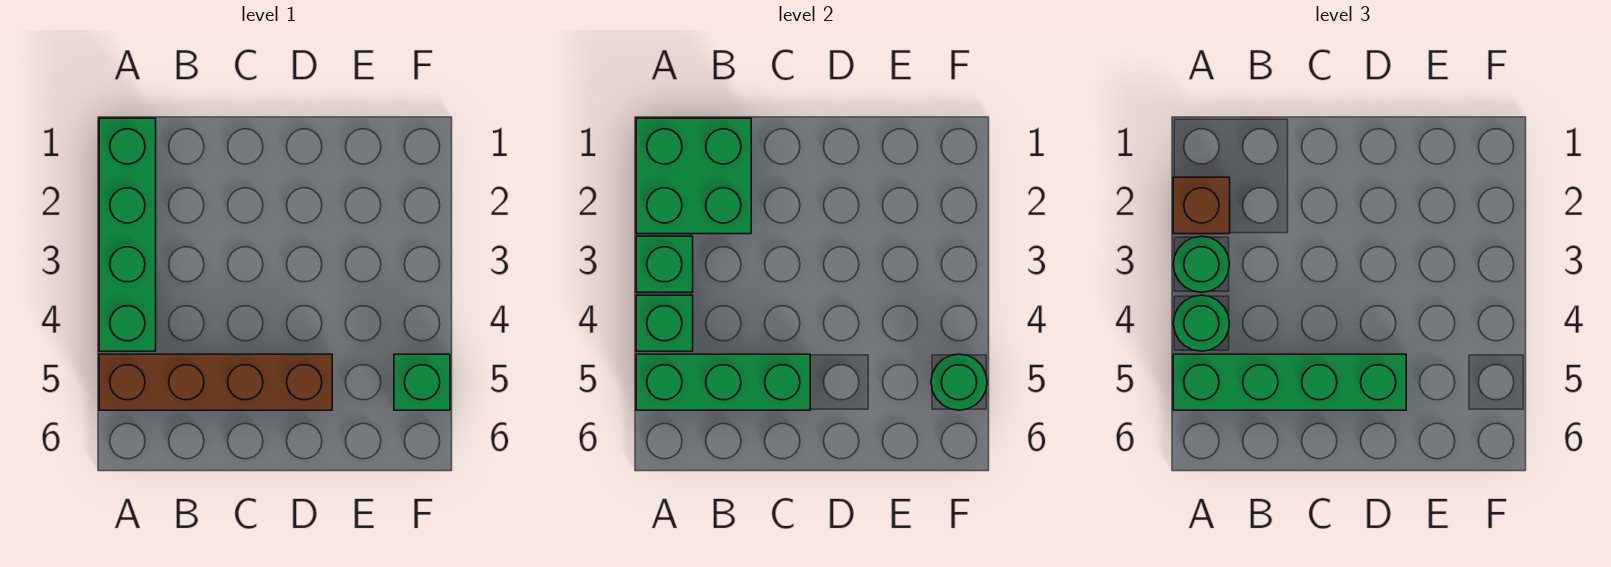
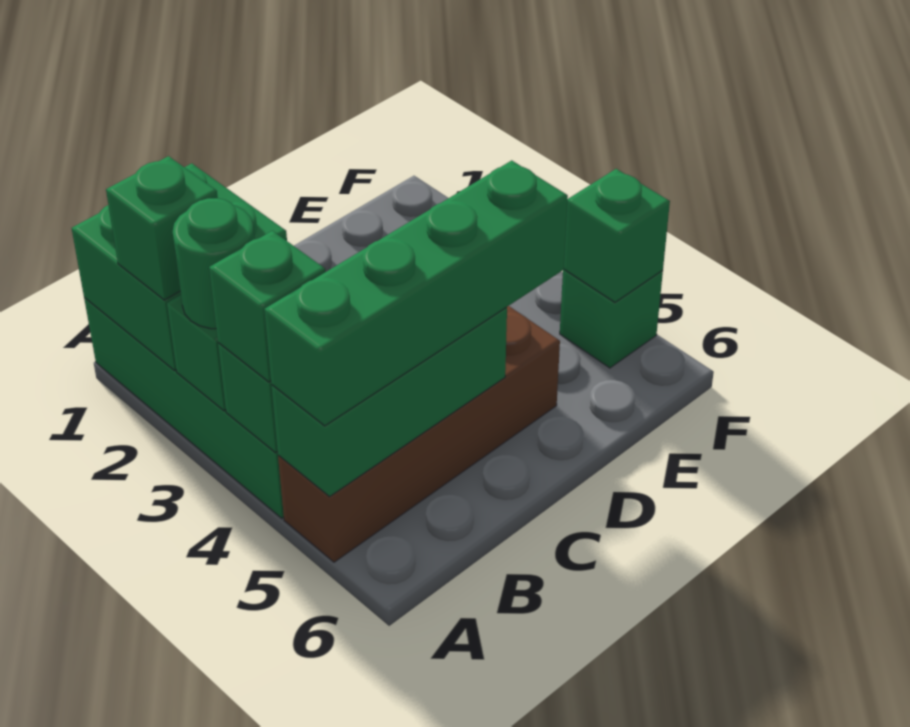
brown 1x1 brick [1173,177,1230,234] -> green 1x1 brick [106,156,218,300]
green 1x1 round brick [1173,295,1229,351] -> green 1x1 brick [209,231,325,382]
green 1x1 round brick [931,354,987,410] -> green 1x1 brick [564,169,670,302]

